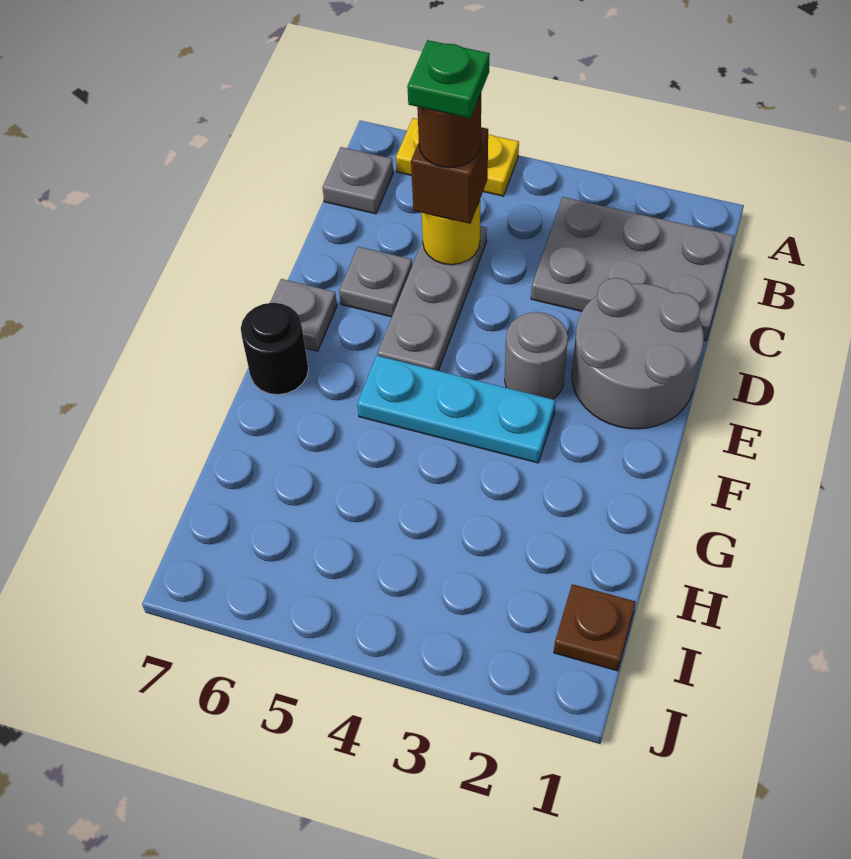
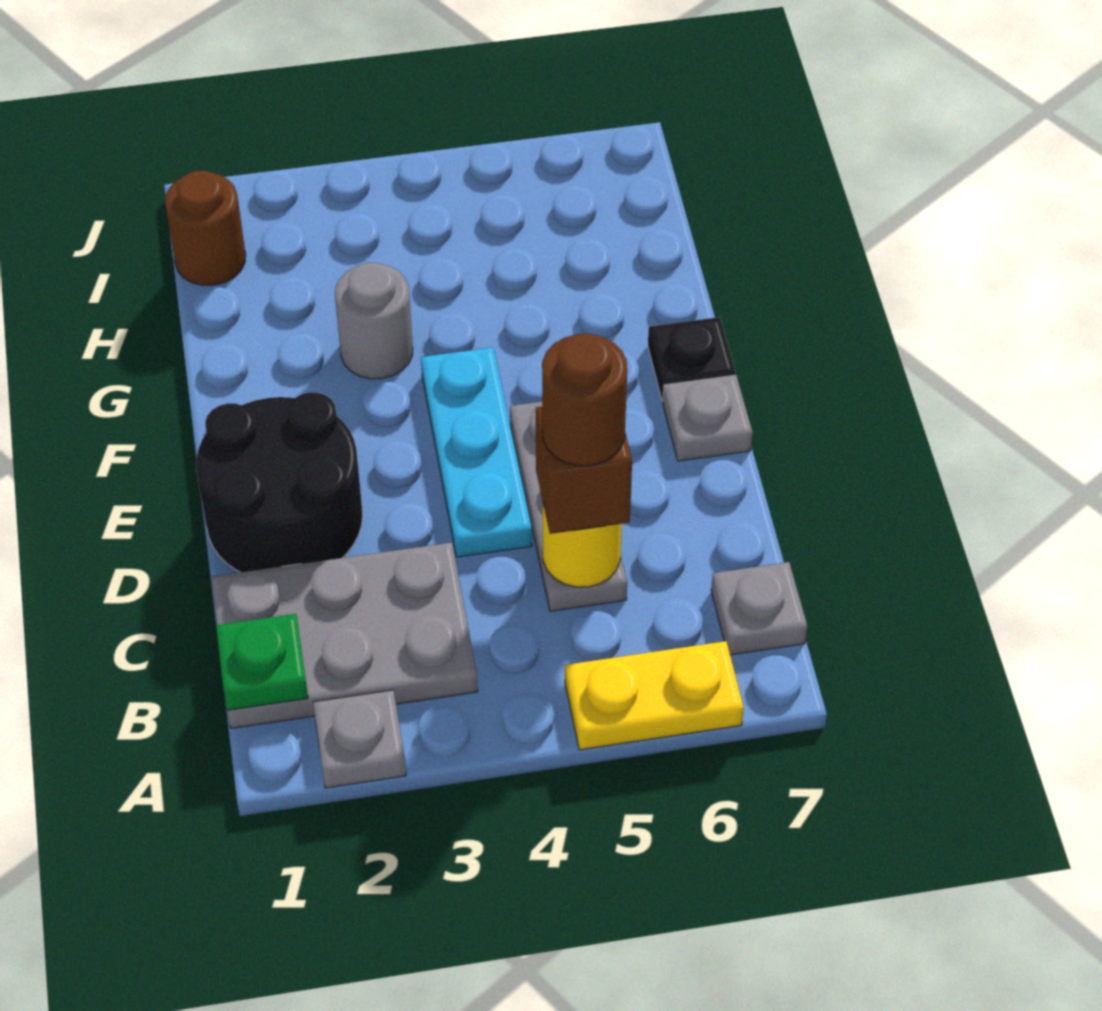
green 1x1 plate [407,40,490,118] -> green 1x1 plate moved to [216,614,308,710]
grey 2x2 round brick [572,278,704,429] -> black 2x2 round brick [196,392,363,572]
grey 1x1 plate [339,247,412,317] -> grey 1x1 plate moved to [313,690,406,788]
grey 1x1 round brick [505,312,568,399] -> grey 1x1 round brick moved to [335,263,413,379]
cyan 1x3 plate [357,356,556,463] -> cyan 1x3 plate turned to [421,347,532,557]
black 1x1 round brick [241,303,309,395] -> black 1x1 plate [648,317,736,401]
brown 1x1 plate [554,584,636,671] -> brown 1x1 round brick [165,171,246,285]

